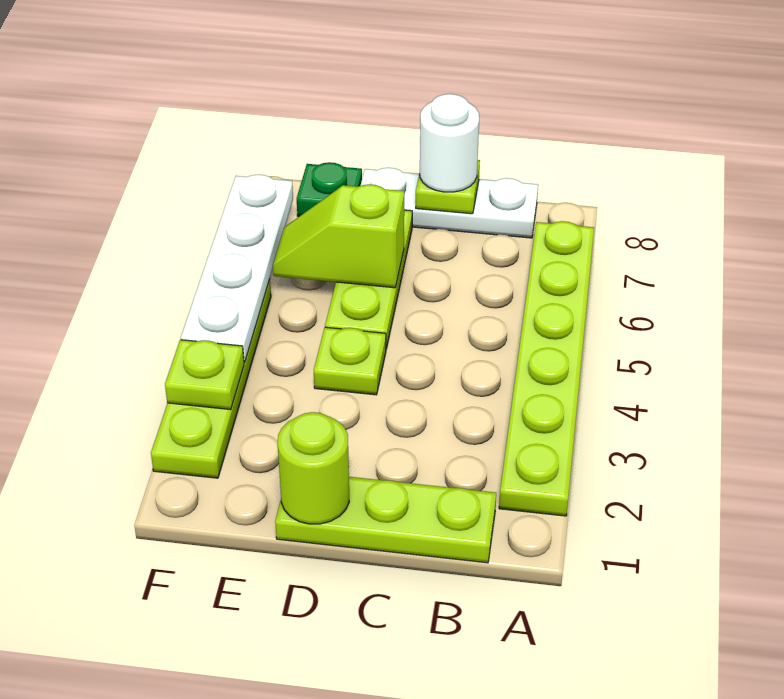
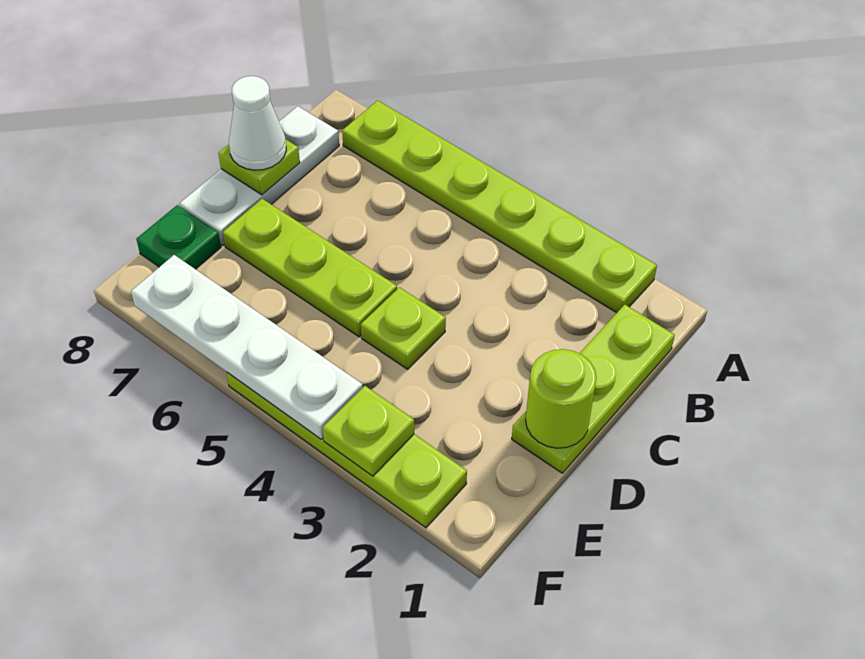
white 1x1 round brick [419,94,479,192] -> white 1x1 cone [229,76,286,170]
lime 1x2 slope [273,184,404,288] -> none

